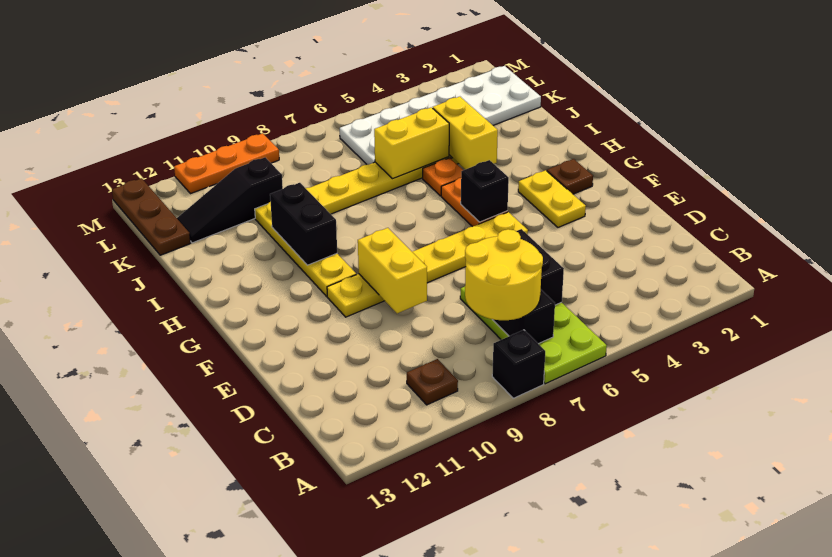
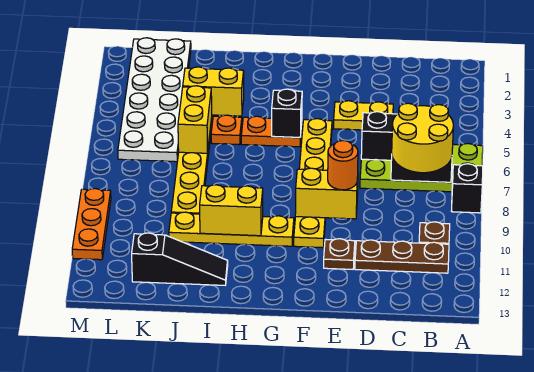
none -> orange 1x1 round brick [328,141,358,190]
yellow 1x2 plate [518,170,586,227] -> yellow 1x2 plate moved to [333,101,393,130]
brown 1x1 plate [547,159,593,194] -> brown 1x1 plate moved to [324,239,355,269]
black 1x2 brick [270,183,337,265] -> yellow 1x2 brick [200,185,263,236]
black 1x3 slope [177,157,283,243] -> black 1x3 slope turned to [132,233,228,285]
brown 1x3 plate [112,178,191,255] -> brown 1x3 plate moved to [355,240,449,273]

